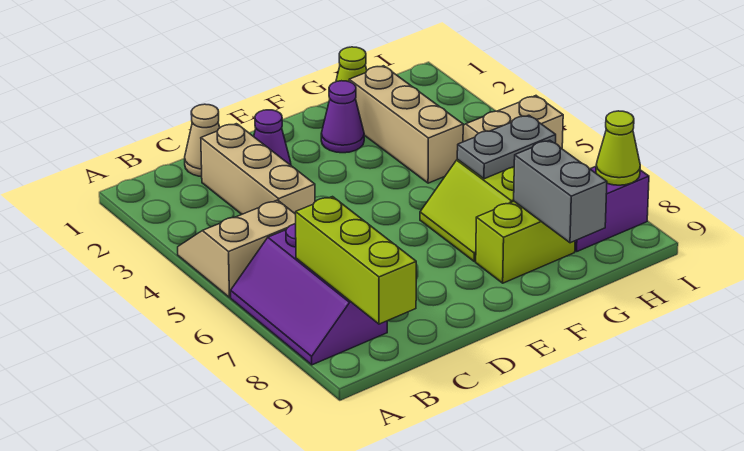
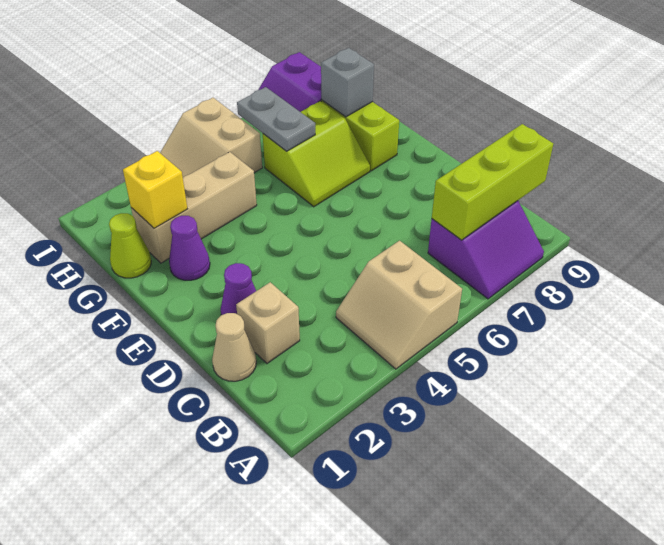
purple 2x3 slope [231,224,387,365] -> purple 2x2 slope [428,201,544,299]
tan 1x3 brick [201,124,315,214] -> tan 1x1 brick [236,282,300,363]
none -> yellow 1x1 brick [123,151,187,228]
grey 1x2 brick [514,140,607,243] -> grey 1x1 brick [321,48,374,117]
lime 1x1 cone [596,111,640,185] -> none

